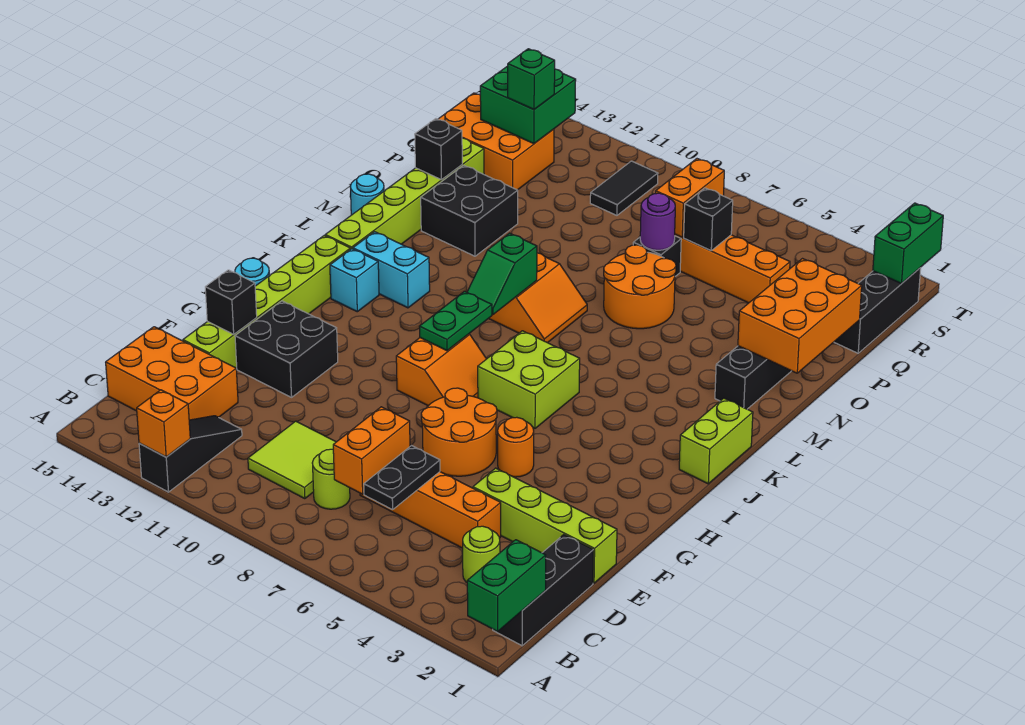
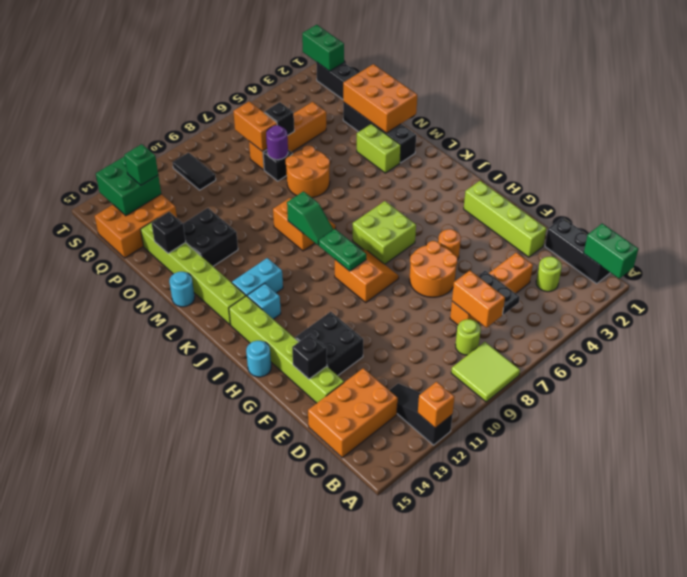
lime 2x2 tile [248,421,336,499] -> lime 2x2 tile moved to [451,342,520,402]
lime 1x4 brick [473,468,617,583] -> lime 1x4 brick turned to [464,181,546,257]
lime 1x2 brick [679,398,753,484] -> lime 1x2 brick moved to [357,124,401,173]

